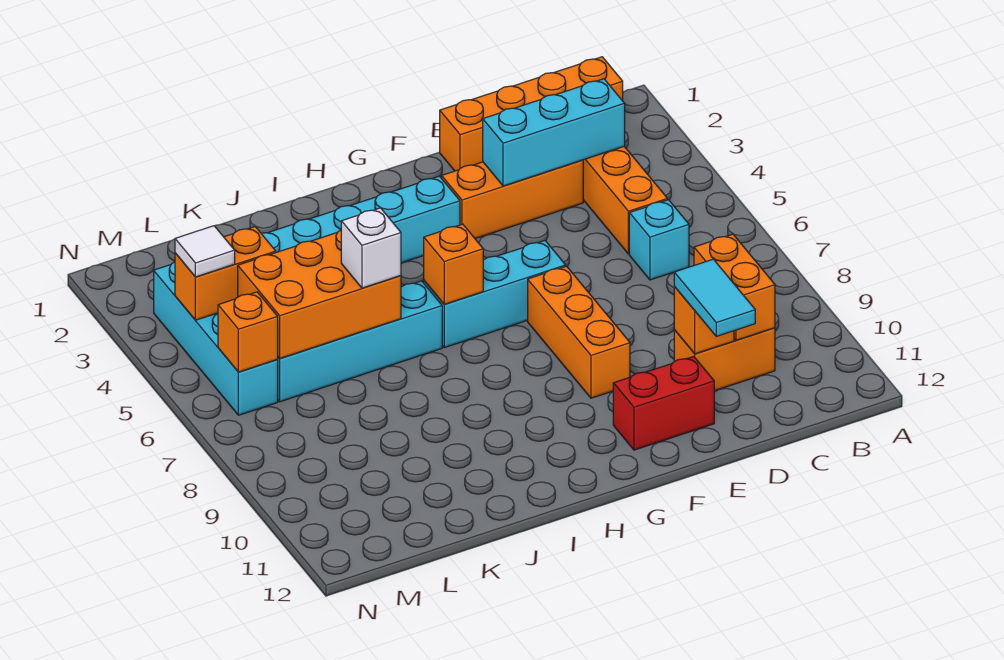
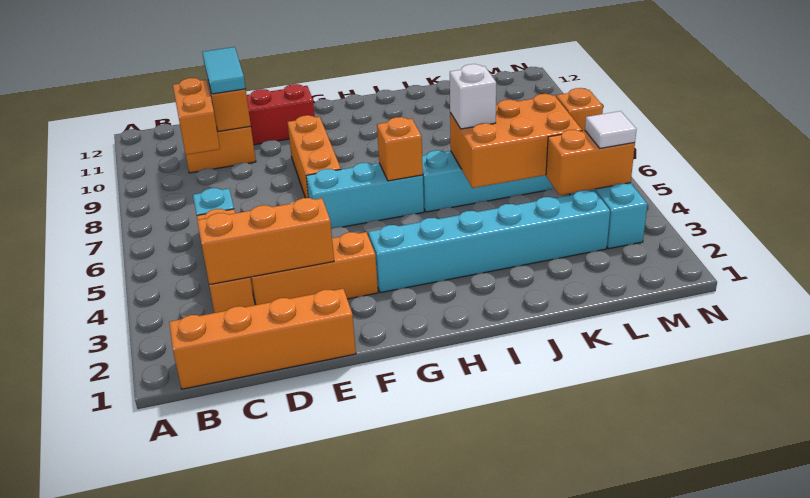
cyan 1x3 brick [483,79,625,186] -> orange 1x3 brick [197,198,334,285]

